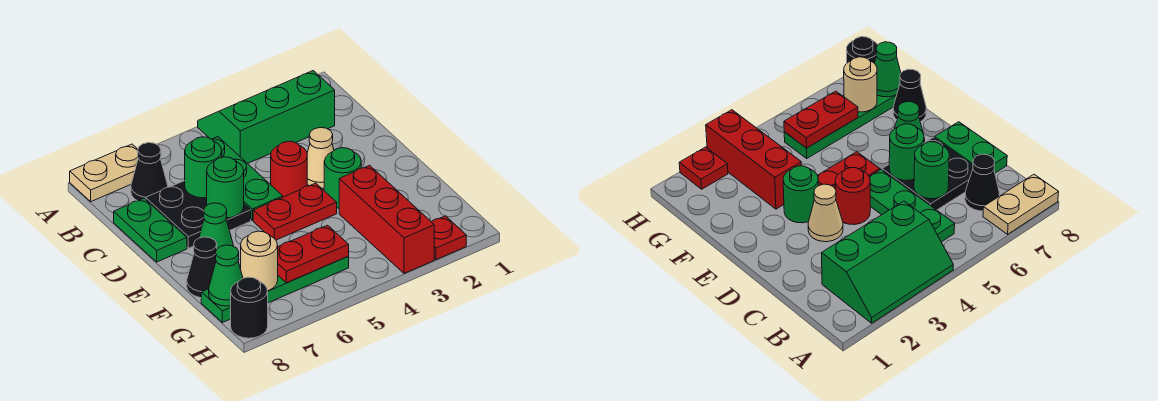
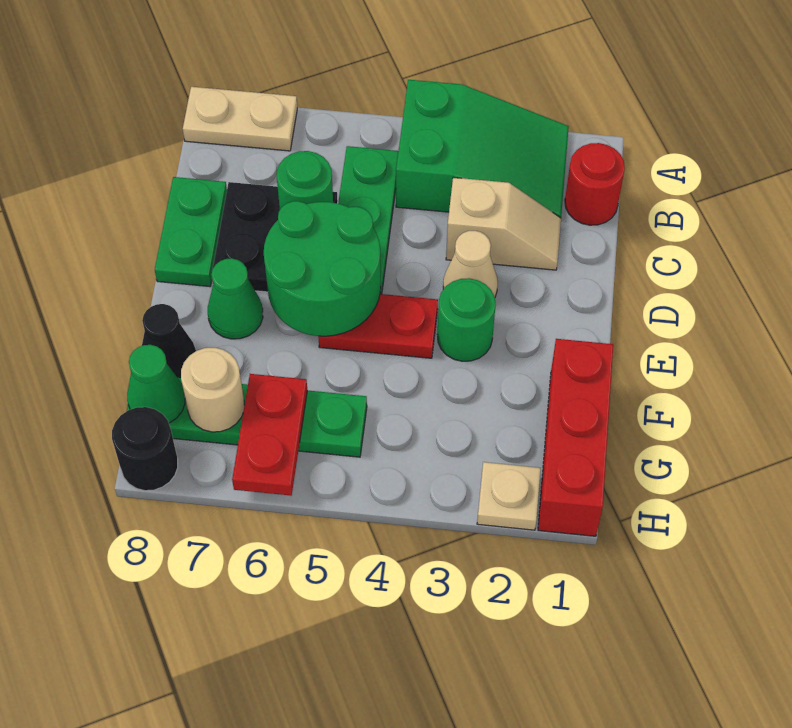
green 2x3 slope [198,71,335,164] -> green 2x3 slope turned to [396,80,569,218]
black 1x1 cone [131,143,168,201] -> none
none -> tan 1x2 slope [446,177,561,270]
red 1x1 round brick [271,141,307,197] -> red 1x1 round brick moved to [565,143,625,225]
green 1x1 round brick [207,157,244,218] -> green 2x2 round brick [264,201,381,336]
red 1x3 brick [339,165,434,273] -> red 1x3 brick moved to [538,339,613,536]
red 1x2 plate [278,225,349,283] -> red 1x2 plate turned to [232,374,307,495]
red 1x1 plate [432,216,466,260] -> tan 1x1 plate [477,462,541,530]

